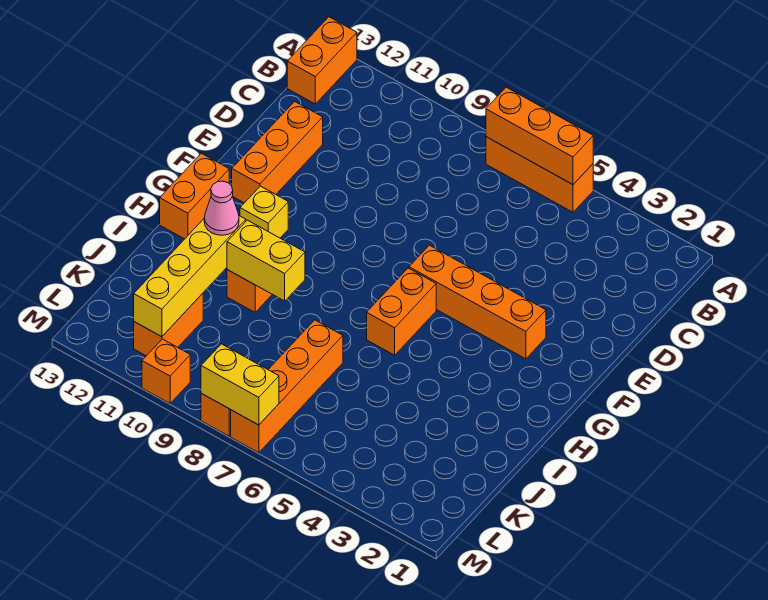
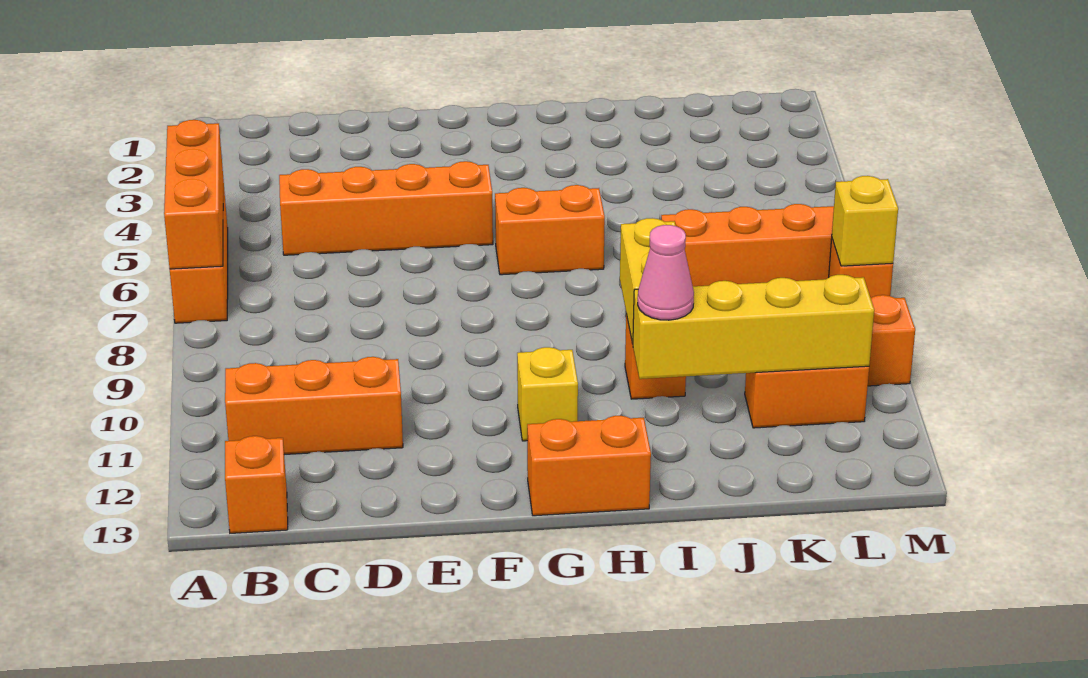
orange 1x2 brick [287,17,357,104] -> orange 1x1 brick [225,436,288,533]
orange 1x3 brick [232,101,323,203] -> orange 1x3 brick moved to [225,357,403,455]
orange 1x4 brick [409,245,546,359] -> orange 1x4 brick turned to [279,161,493,255]
yellow 1x2 brick [201,344,279,425] -> yellow 1x1 brick [832,176,898,266]

